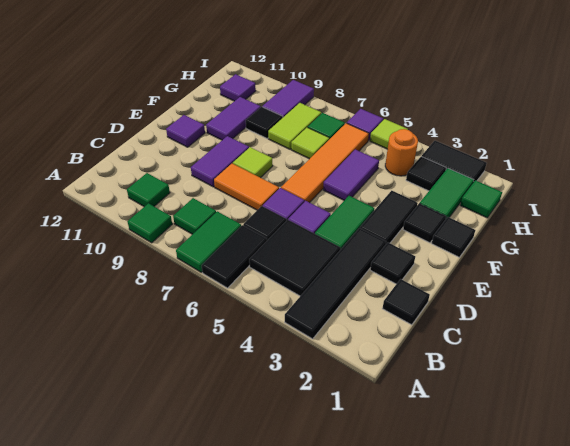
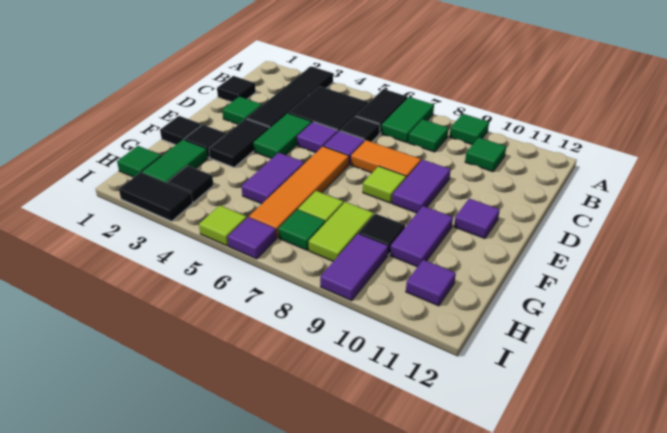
black 1x1 tile [370,242,415,284] -> green 1x1 tile [222,97,262,124]
orange 1x1 round brick [385,129,418,176] -> none

